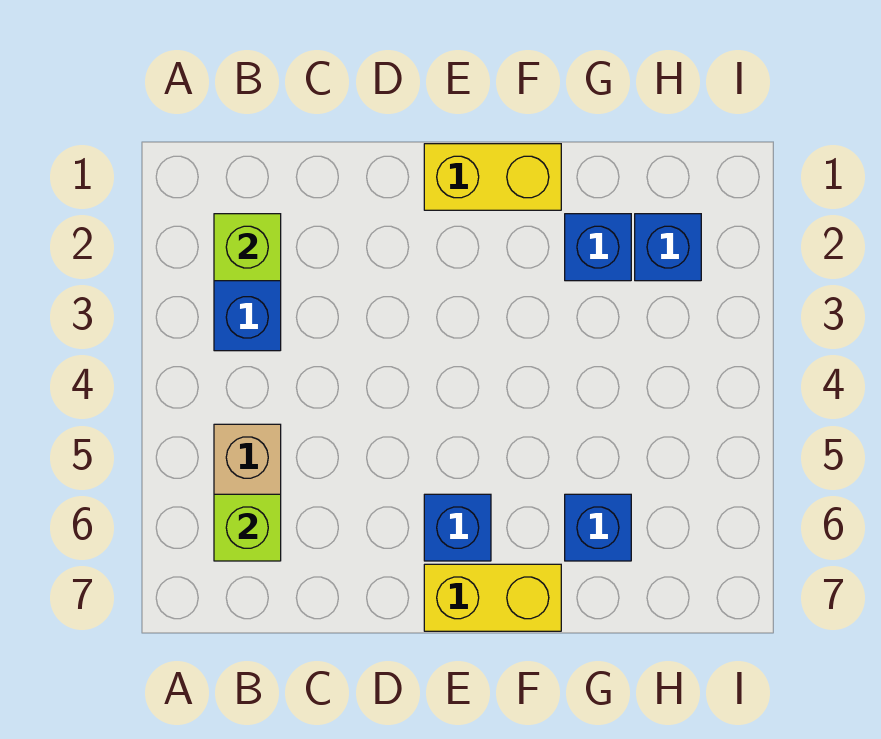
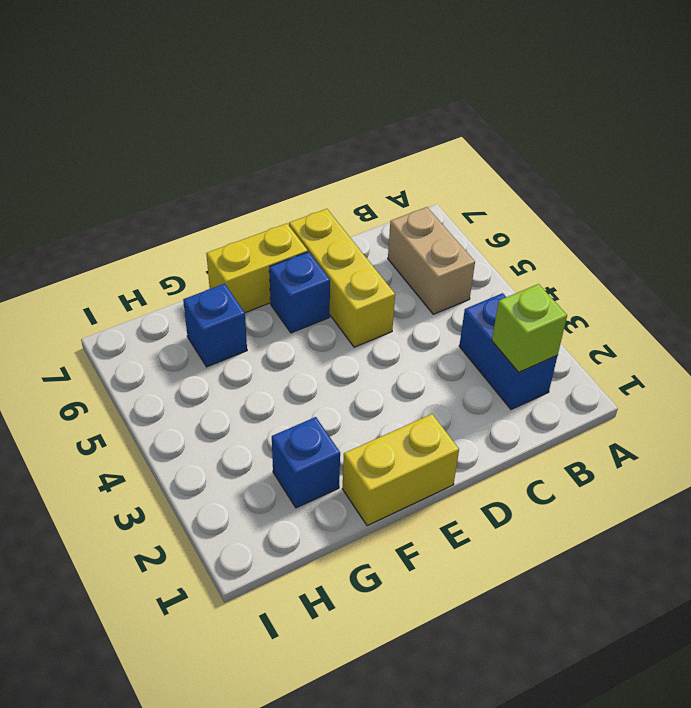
lime 1x1 brick [214,494,281,561] -> none
none -> yellow 1x3 brick [289,209,395,347]
blue 1x1 brick [635,214,701,281] -> none

